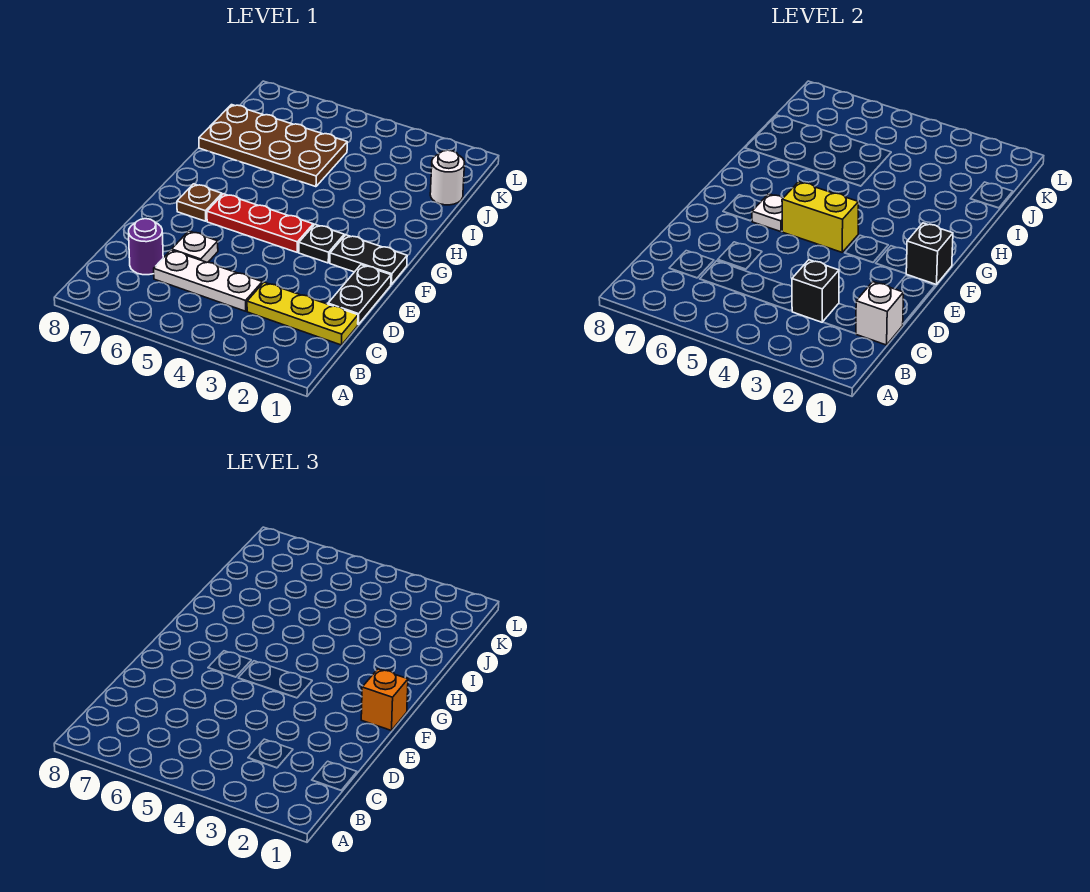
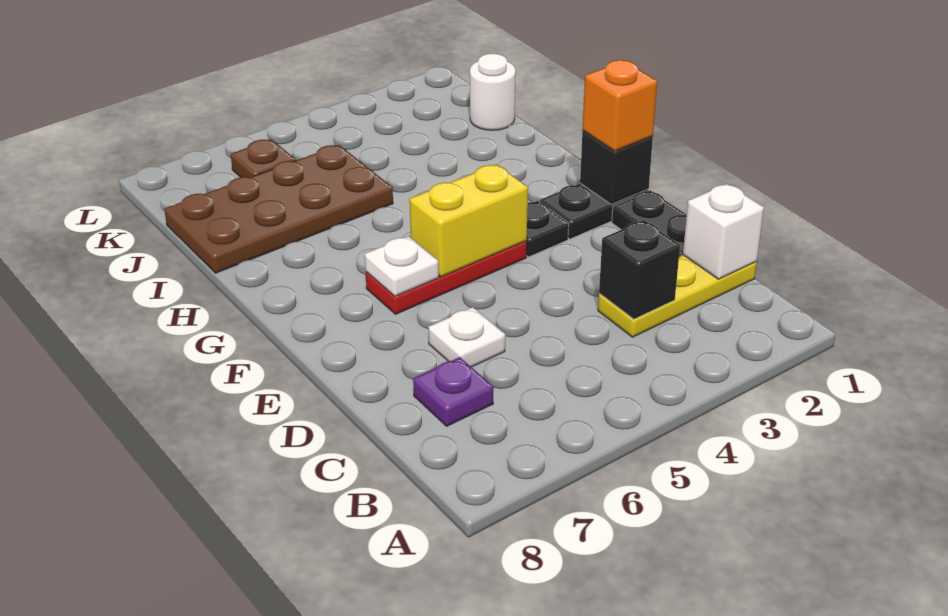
white 1x3 plate [154,250,262,311] -> none
purple 1x1 round brick [129,219,163,275] -> purple 1x1 plate [413,357,493,426]
brown 1x1 plate [177,184,222,221] -> brown 1x1 plate moved to [231,139,296,177]

